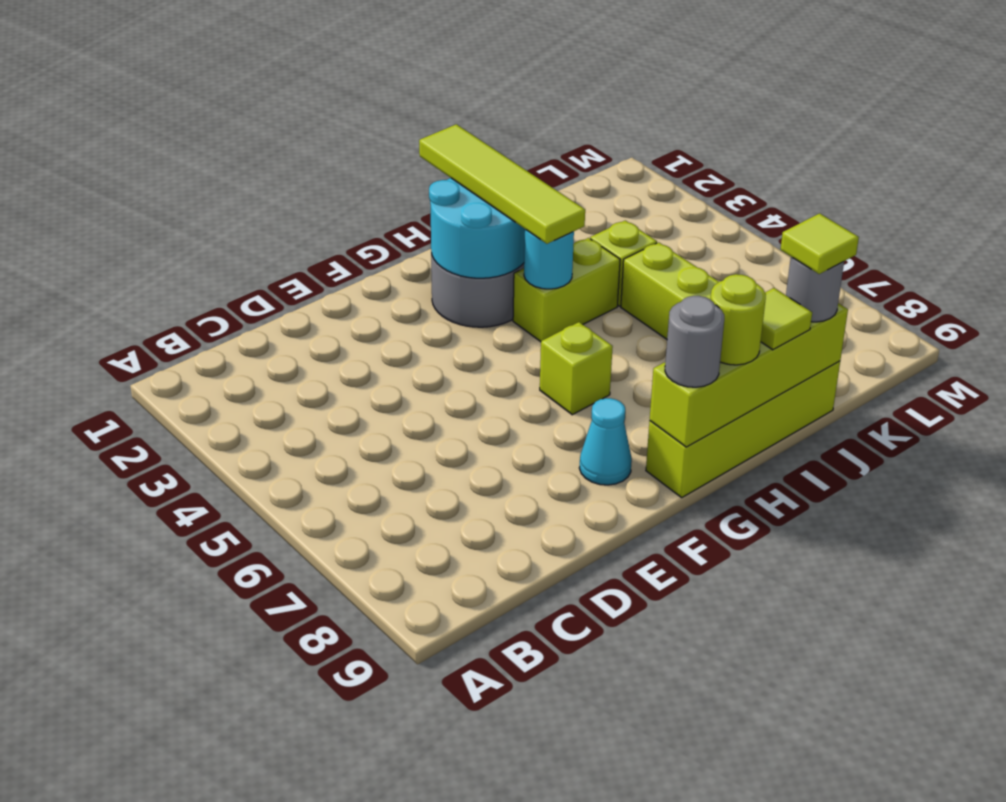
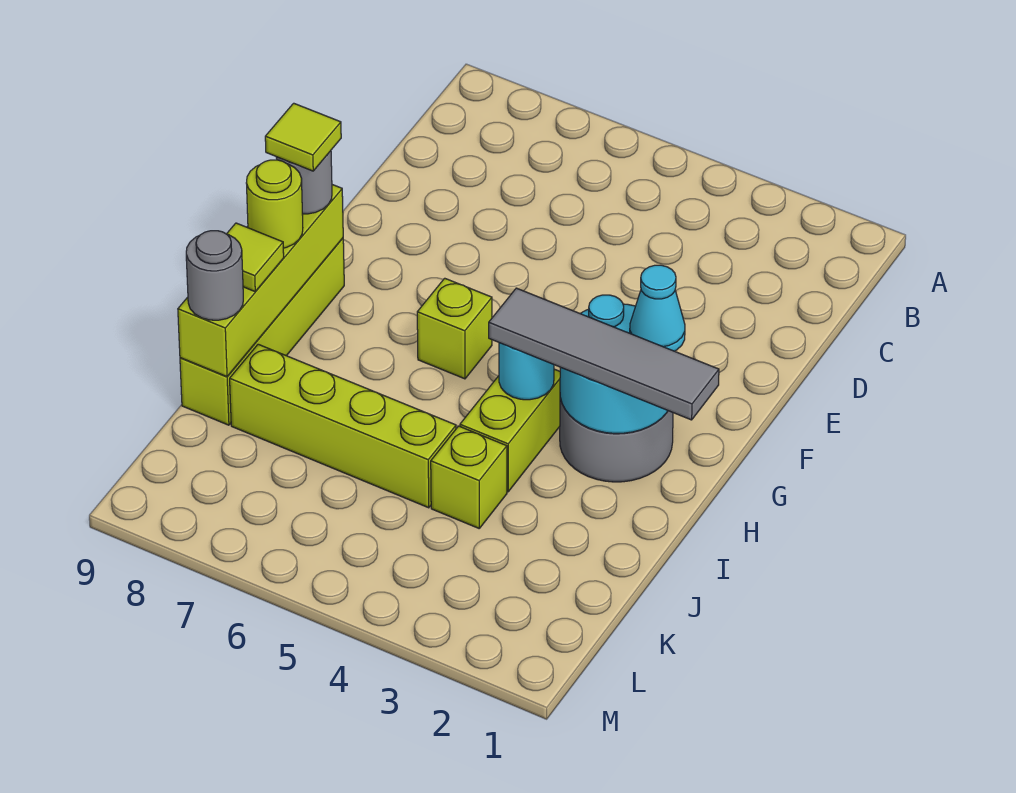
cyan 1x1 cone [579,398,632,485] -> cyan 1x1 cone moved to [630,265,685,351]
lime 1x4 tile [419,124,585,244] -> grey 1x4 tile [489,288,719,420]
lime 1x1 tile [780,213,859,274] -> lime 1x1 tile moved to [265,103,341,171]

